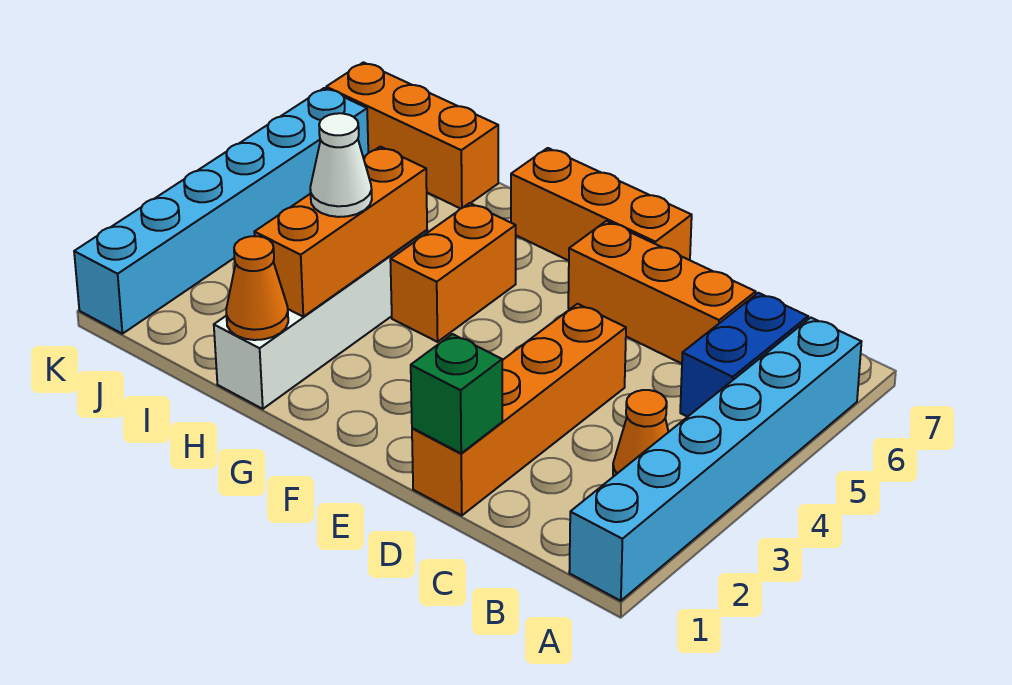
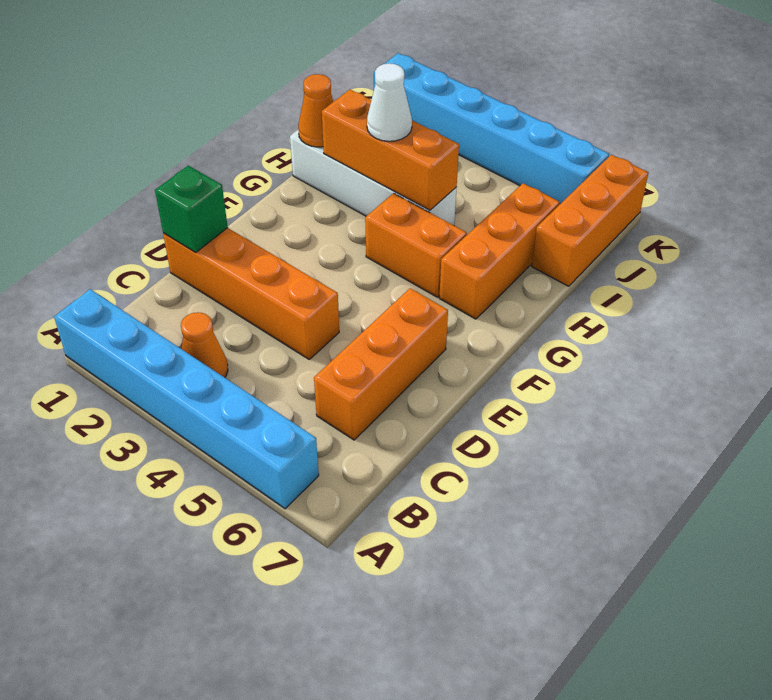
blue 1x2 brick [680,293,808,417] -> none
orange 1x3 brick [511,148,692,261] -> orange 1x3 brick moved to [439,183,560,319]

